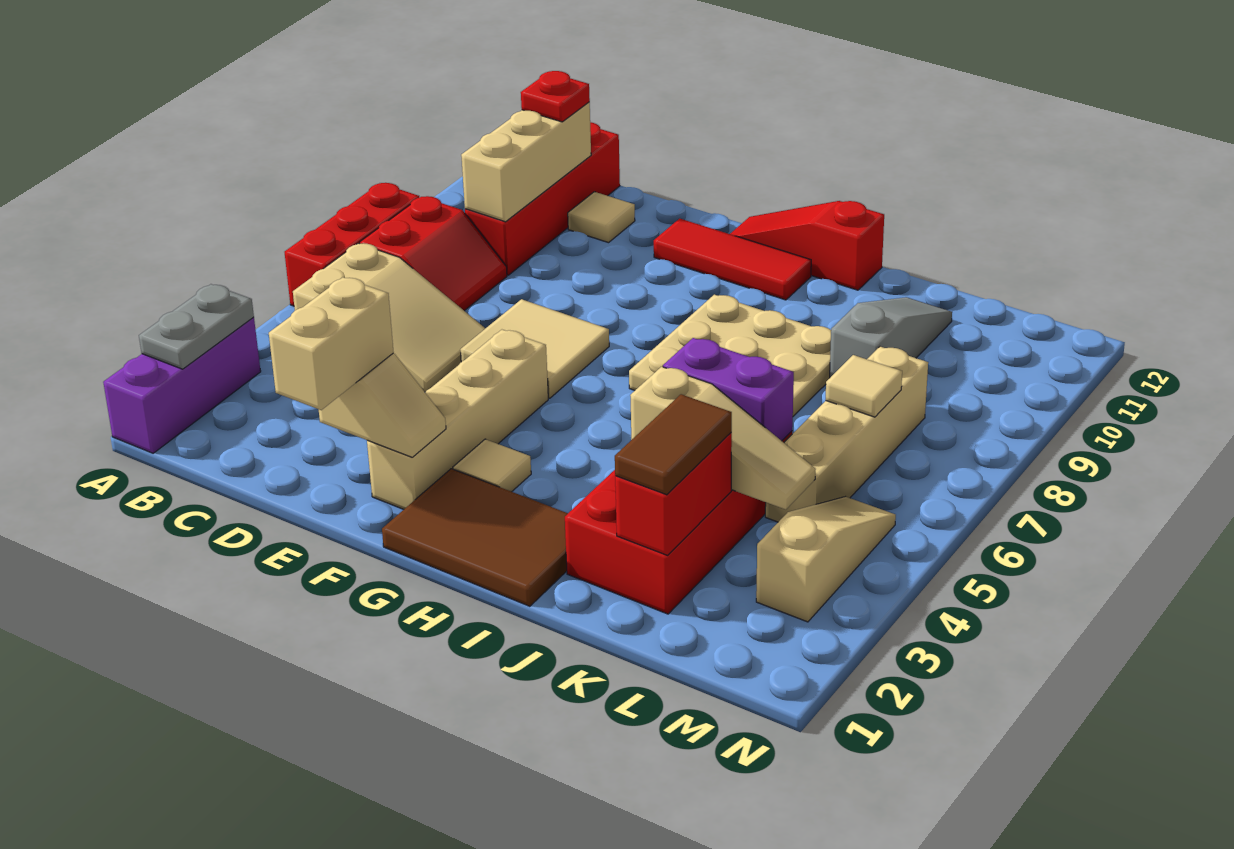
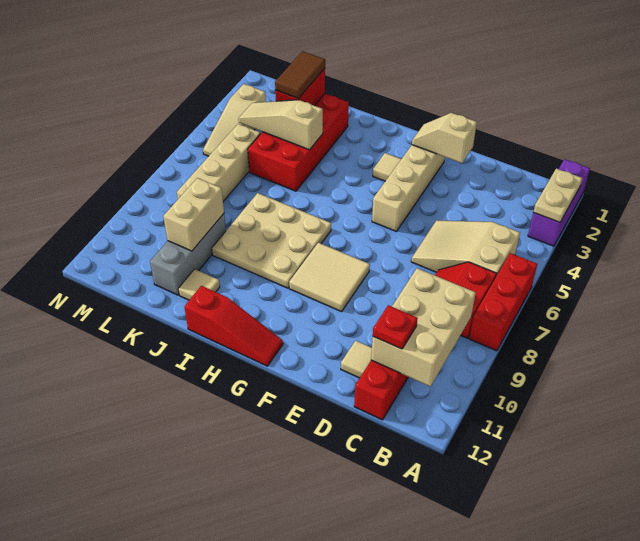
grey 1x2 plate [139,284,254,369] -> tan 1x2 plate [533,168,582,222]
tan 1x3 brick [461,102,591,222] -> tan 2x3 brick [371,268,476,387]
tan 1x2 brick [269,277,394,410] -> tan 1x2 brick moved to [163,178,224,251]
tan 2x2 tile [460,299,609,398] -> tan 2x2 tile moved to [289,243,370,312]
red 1x3 tile [654,219,811,300] -> none
brown 2x3 tile [382,469,568,606] -> none
purple 1x2 brick [663,338,794,441] -> none
grey 1x3 slope [830,297,952,377] -> grey 1x3 brick [150,214,226,295]
tan 1x1 tile [826,355,902,417] -> tan 1x1 tile moved to [179,269,220,300]

